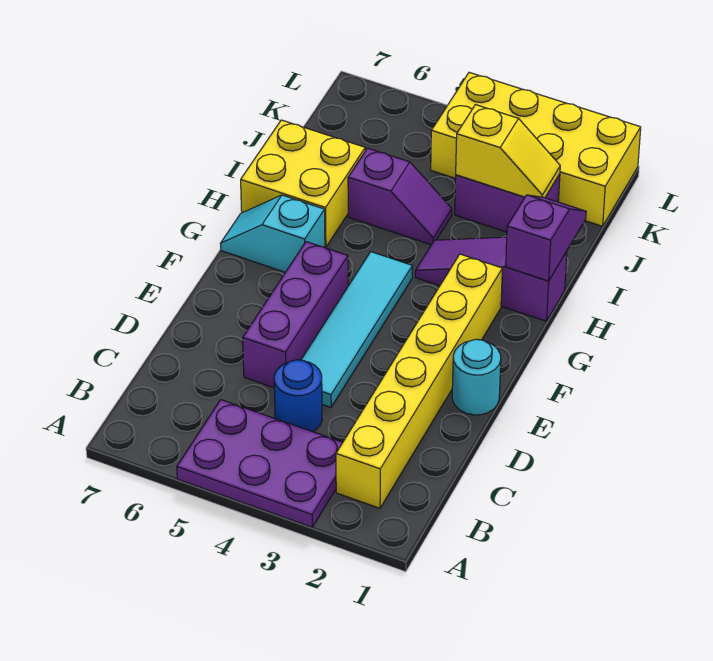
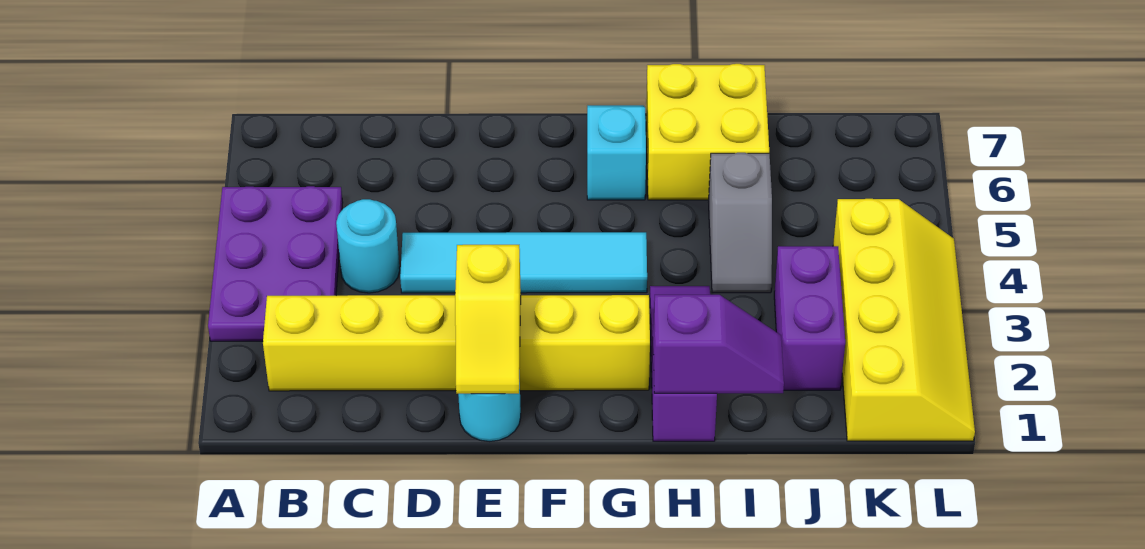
blue 1x1 round brick [274,360,322,432] -> cyan 1x1 round brick [336,199,400,293]
purple 1x3 brick [243,242,348,388] -> none
purple 1x2 slope [348,148,452,245] -> grey 1x2 slope [709,153,772,293]
yellow 1x2 slope [456,105,560,198] -> yellow 1x2 slope moved to [455,245,521,394]
yellow 2x4 brick [431,72,641,226] -> yellow 2x4 slope [833,199,975,441]

